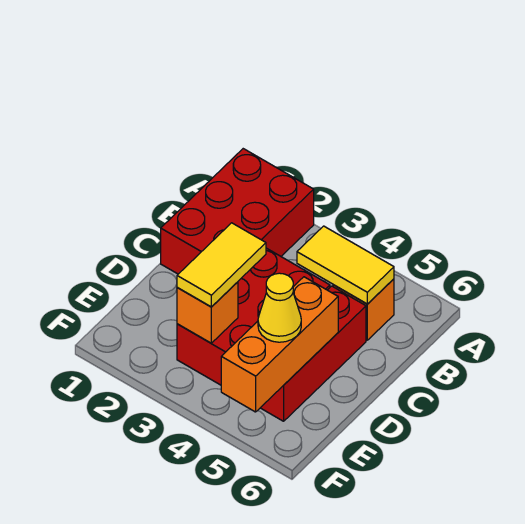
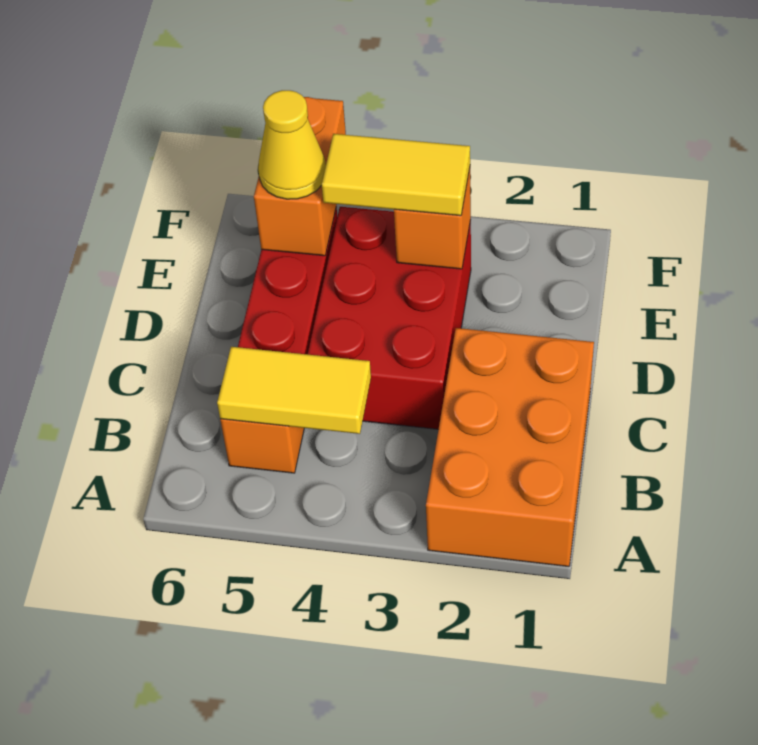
red 2x3 brick [161,149,314,274] -> orange 2x3 brick [426,328,594,567]
yellow 1x2 tile [177,223,266,307] -> yellow 1x2 tile turned to [322,134,470,216]
orange 1x3 brick [221,277,338,412] -> orange 1x2 brick [254,97,346,256]

